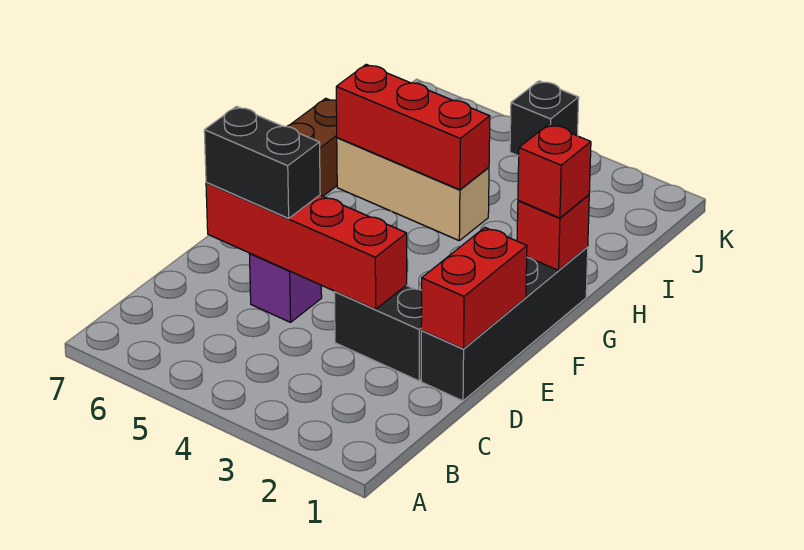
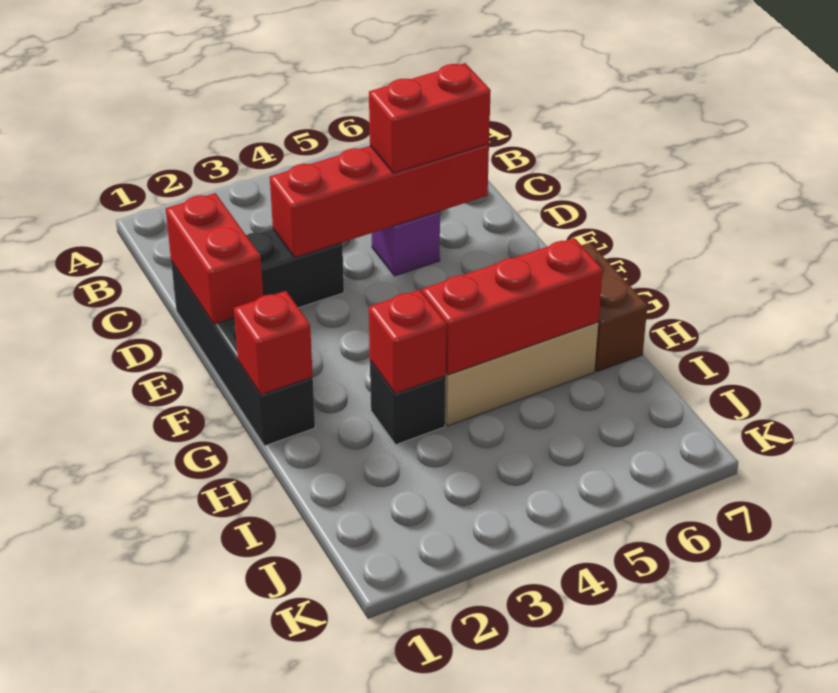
black 1x2 brick [204,107,320,218] -> red 1x2 brick [369,63,491,173]
red 1x1 brick [518,124,591,218] -> red 1x1 brick moved to [369,290,446,394]
black 1x1 brick [510,81,579,156] -> black 1x1 brick moved to [370,360,446,445]

